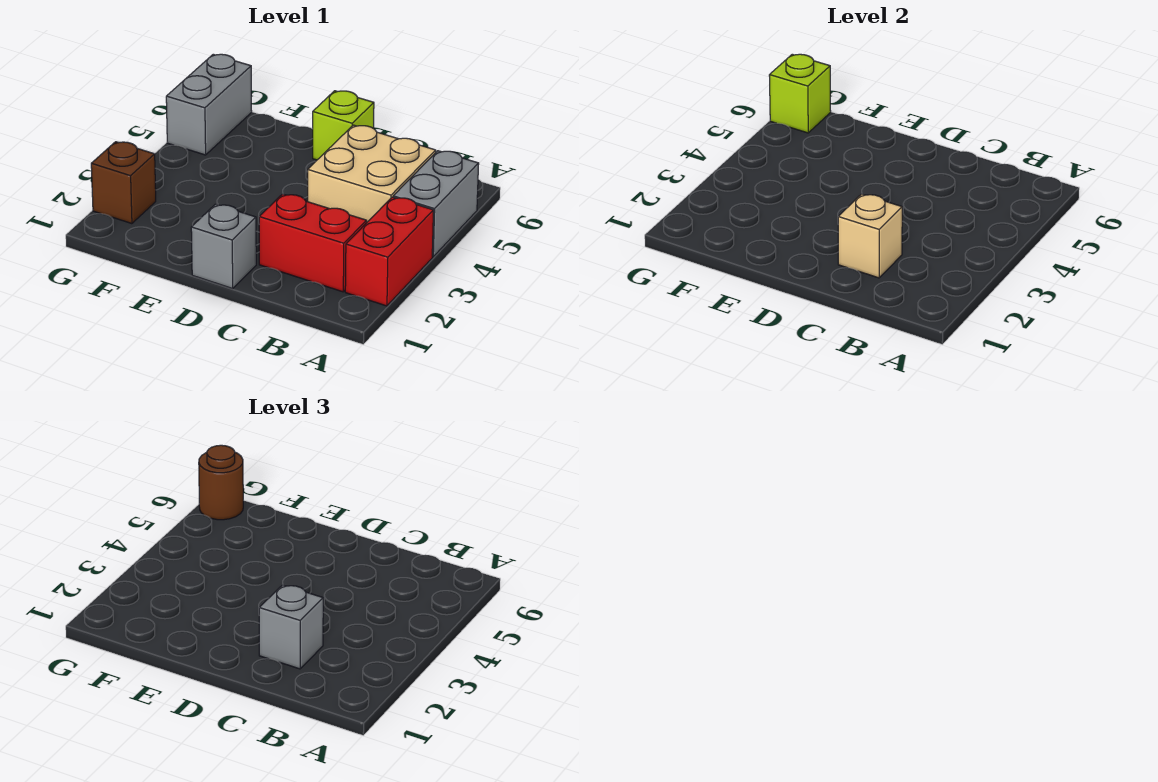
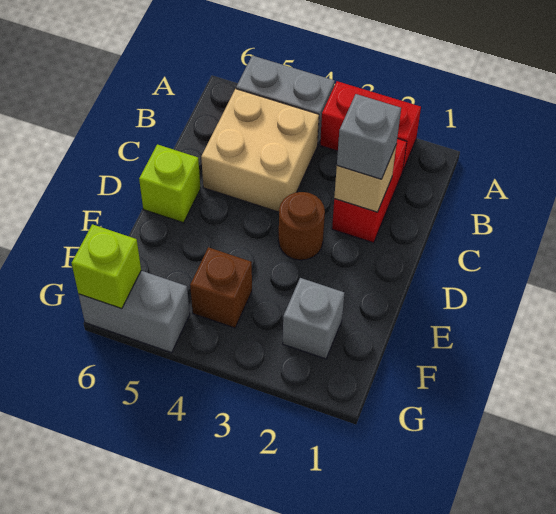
grey 1x1 brick [191,204,256,289] -> grey 1x1 brick moved to [283,278,344,359]
brown 1x1 brick [91,142,156,224] -> brown 1x1 brick moved to [190,247,252,328]
brown 1x1 round brick [199,445,243,520] -> brown 1x1 round brick moved to [279,192,325,260]

